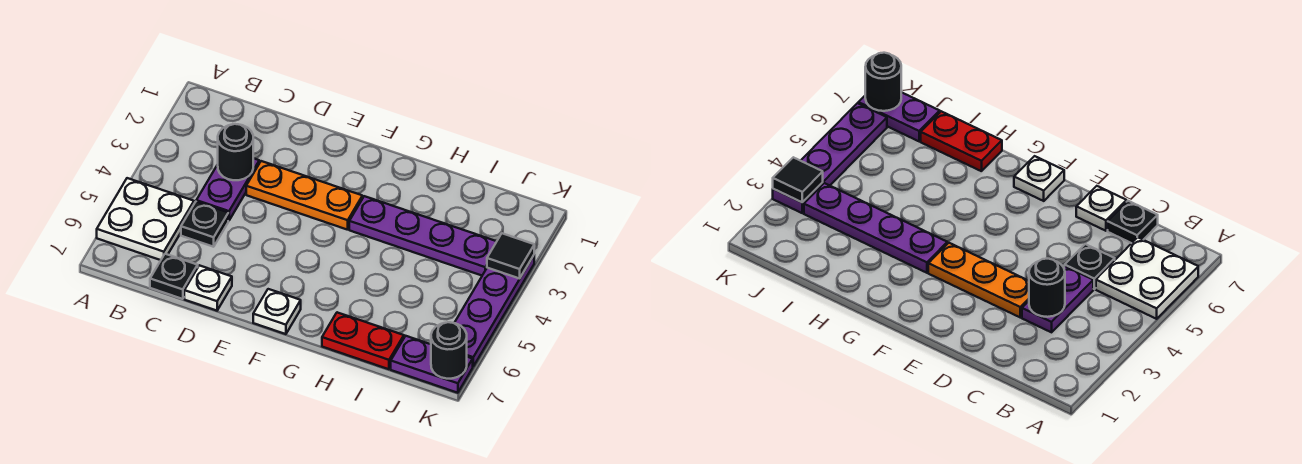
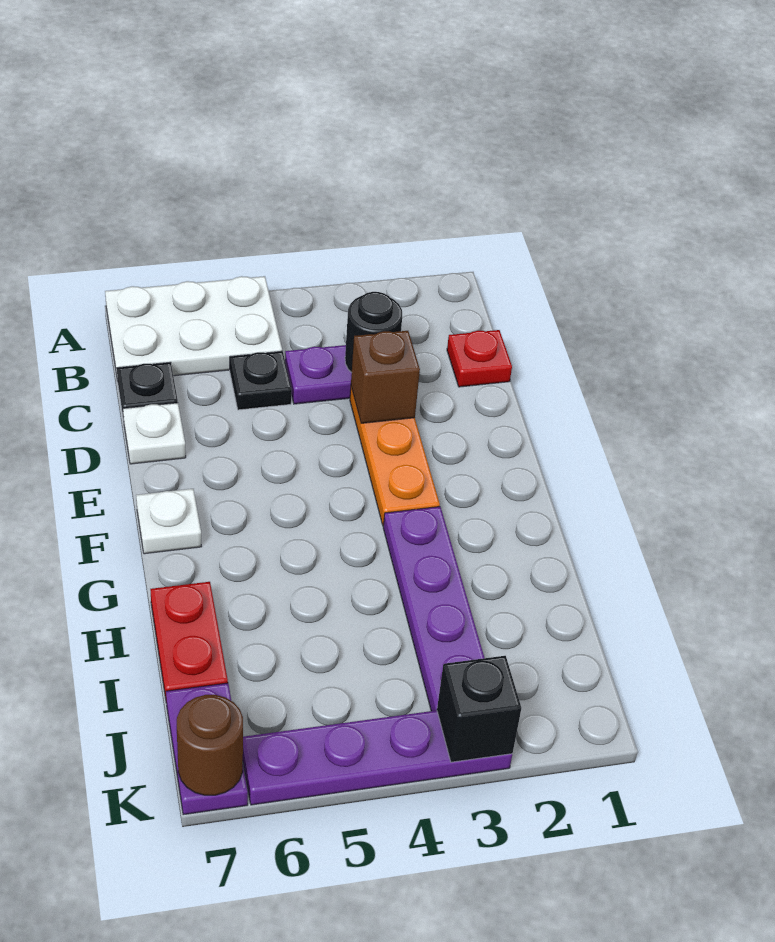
white 2x2 plate [97,178,194,260] -> white 2x3 plate [105,276,282,381]
none -> red 1x1 plate [447,330,512,387]
none -> brown 1x1 brick [351,331,420,423]
black 1x1 tile [487,233,534,279] -> black 1x1 brick [437,656,521,762]
black 1x1 round brick [431,322,467,379] -> brown 1x1 round brick [177,695,243,795]

